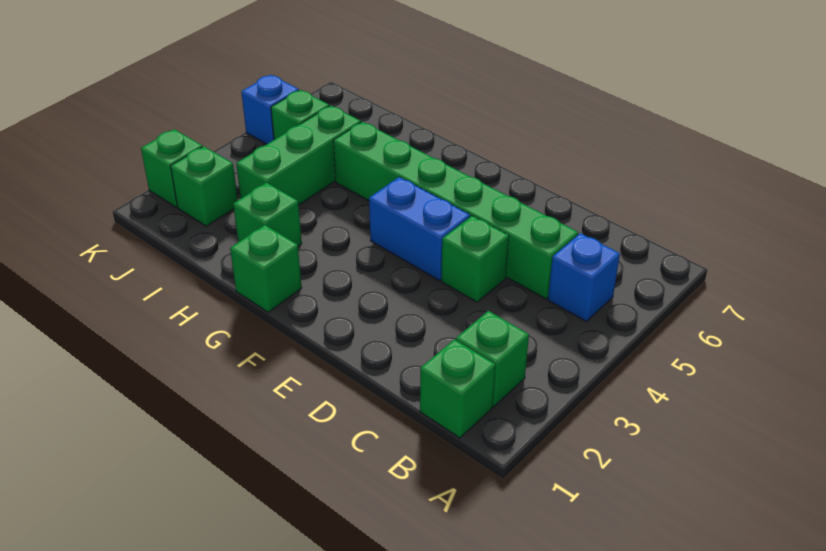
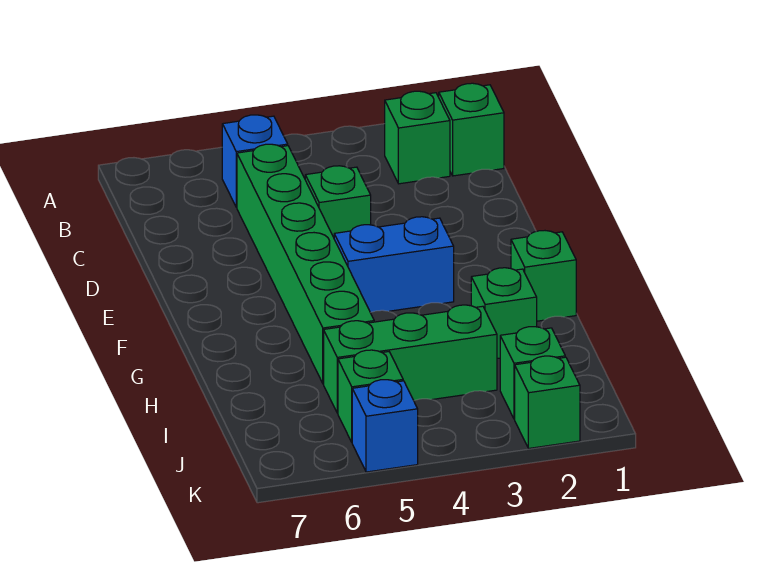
blue 1x2 brick [369,177,470,281] -> blue 1x2 brick turned to [334,217,454,313]

